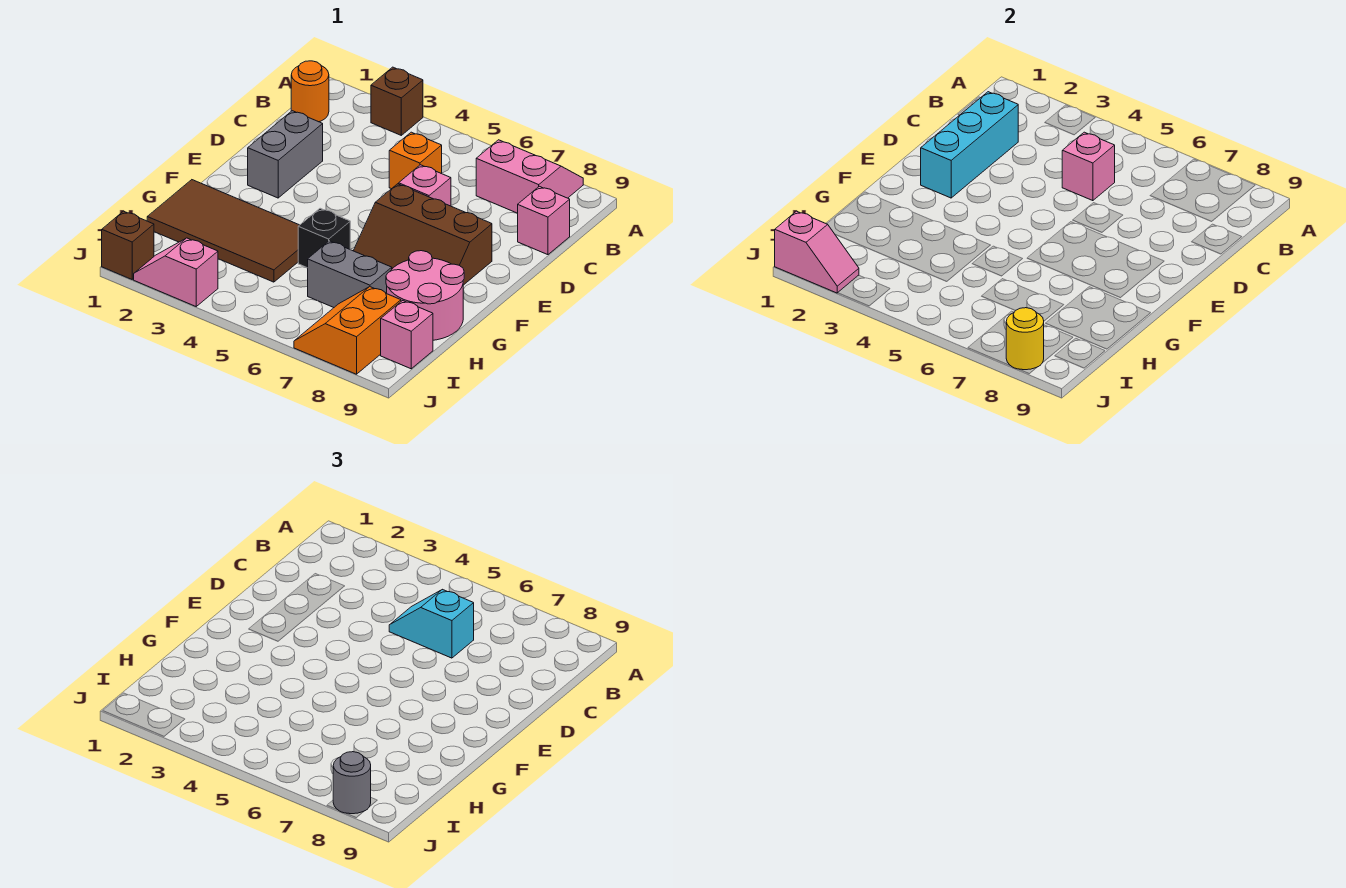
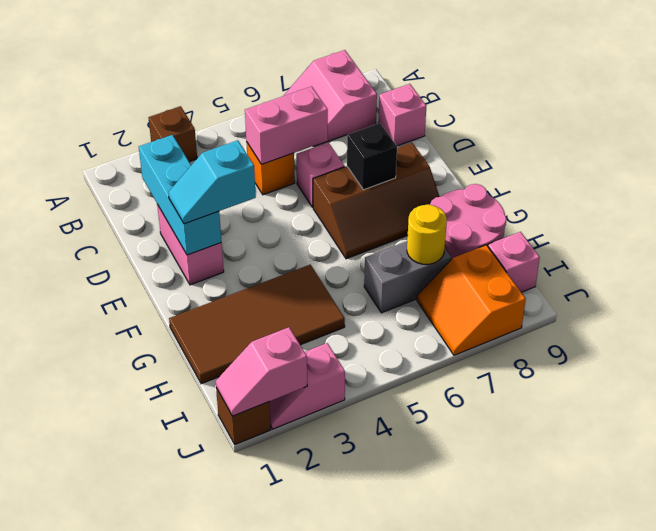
pink 2x2 slope [476,140,583,213] -> pink 2x2 slope turned to [283,50,377,147]
orange 1x1 round brick [291,61,329,122] -> none
pink 1x1 brick [1062,132,1115,201] -> pink 1x2 brick [245,86,328,164]
cyan 1x2 slope [389,589,474,658] -> cyan 1x2 slope moved to [168,140,256,224]
grey 1x2 brick [248,111,323,198] -> pink 1x2 brick [157,205,224,285]
black 1x1 brick [298,208,350,268] -> black 1x1 brick moved to [347,123,397,190]
pink 1x2 slope [775,211,859,293] -> pink 1x2 slope turned to [216,327,307,416]
yellow 1x1 round brick [1006,308,1044,370] -> yellow 1x1 round brick moved to [407,204,447,264]
grey 1x1 round brick [333,752,371,814] -> none

